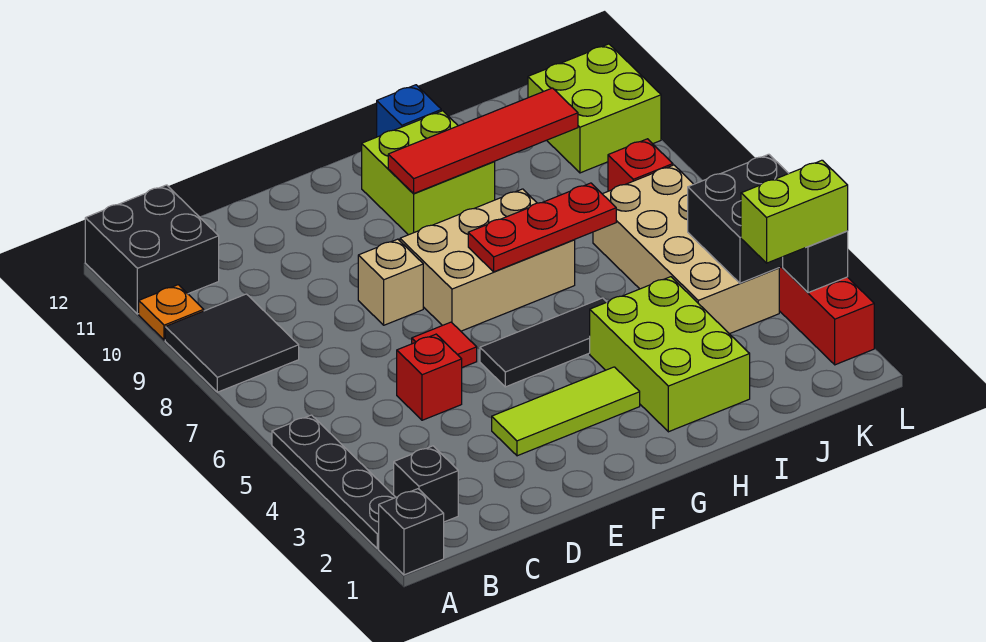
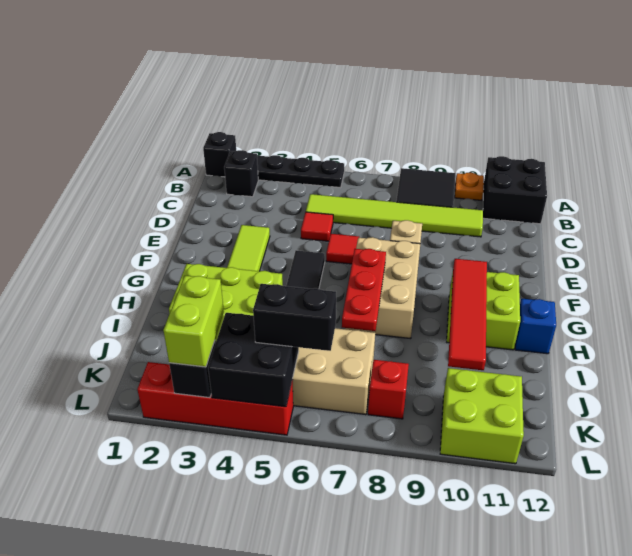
none -> lime 1x6 tile [306,194,483,237]
red 1x1 brick [397,334,462,420] -> red 1x1 tile [301,212,333,241]
none -> black 1x2 brick [253,284,336,351]

